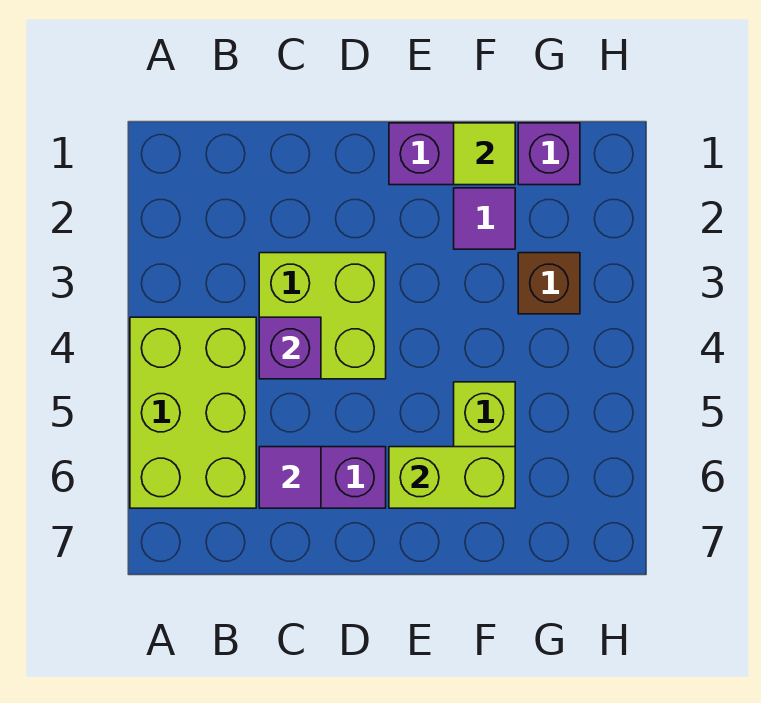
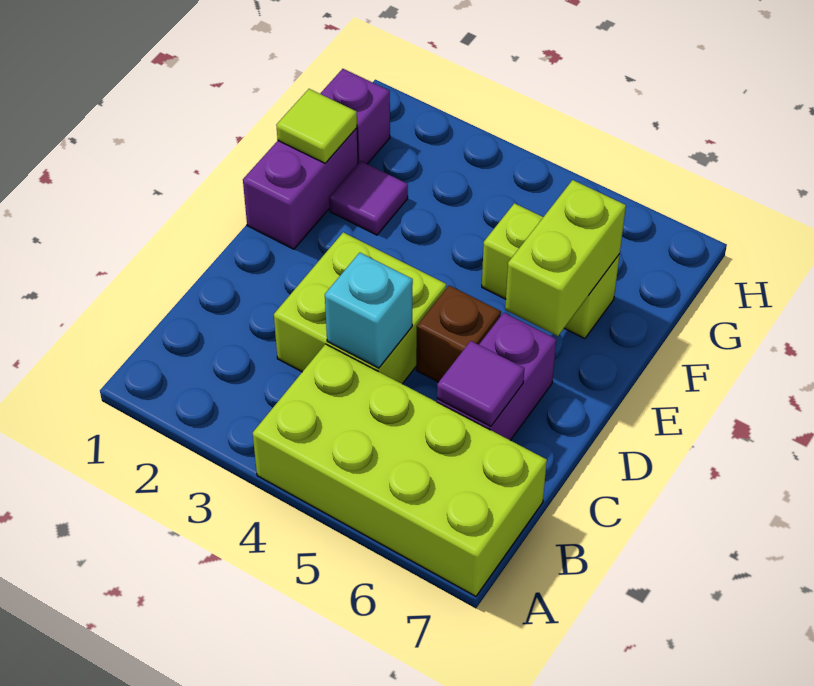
lime 2x3 brick [130,317,256,508] -> lime 2x4 brick [253,344,547,596]
purple 1x1 brick [259,317,321,379] -> cyan 1x1 brick [325,253,413,368]
brown 1x1 brick [518,253,580,314] -> brown 1x1 brick moved to [416,285,501,382]

